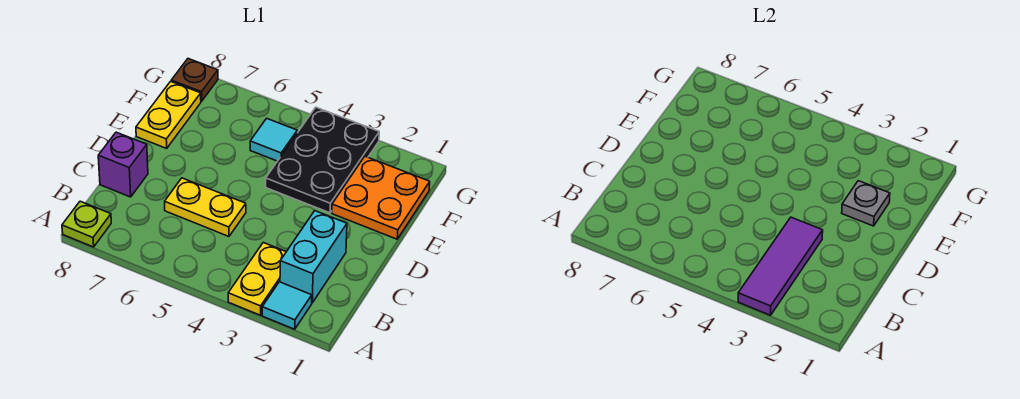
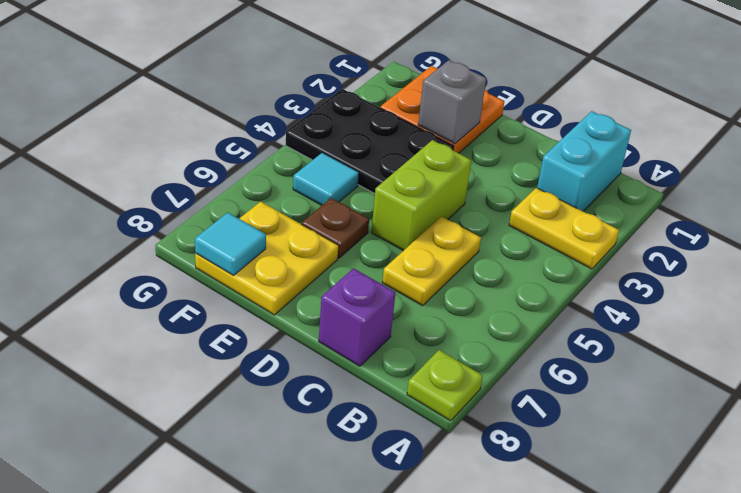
cyan 1x1 tile [262,282,312,329] -> cyan 1x1 tile moved to [195,213,266,275]
purple 1x3 tile [738,217,823,315] -> none
cyan 1x2 brick [280,211,347,303] -> cyan 1x2 brick turned to [537,111,631,211]
none -> lime 1x2 brick [371,140,471,251]
grey 1x1 plate [842,181,890,226] -> grey 1x1 brick [418,60,486,144]
yellow 1x2 plate [136,81,201,148] -> yellow 2x2 plate [195,202,339,315]
brown 1x1 plate [171,59,218,101] -> brown 1x1 plate moved to [302,198,369,258]

